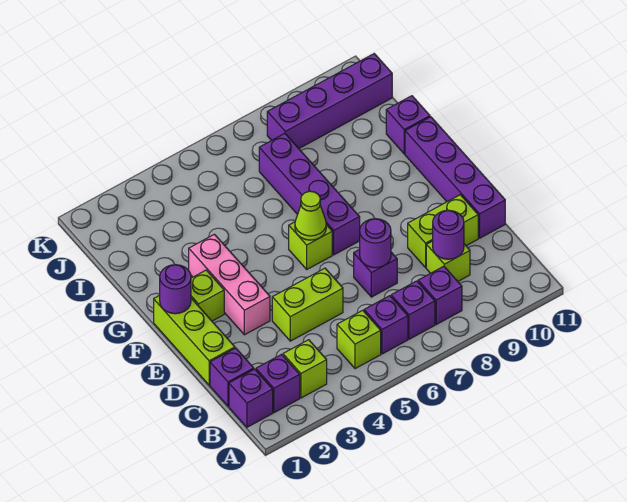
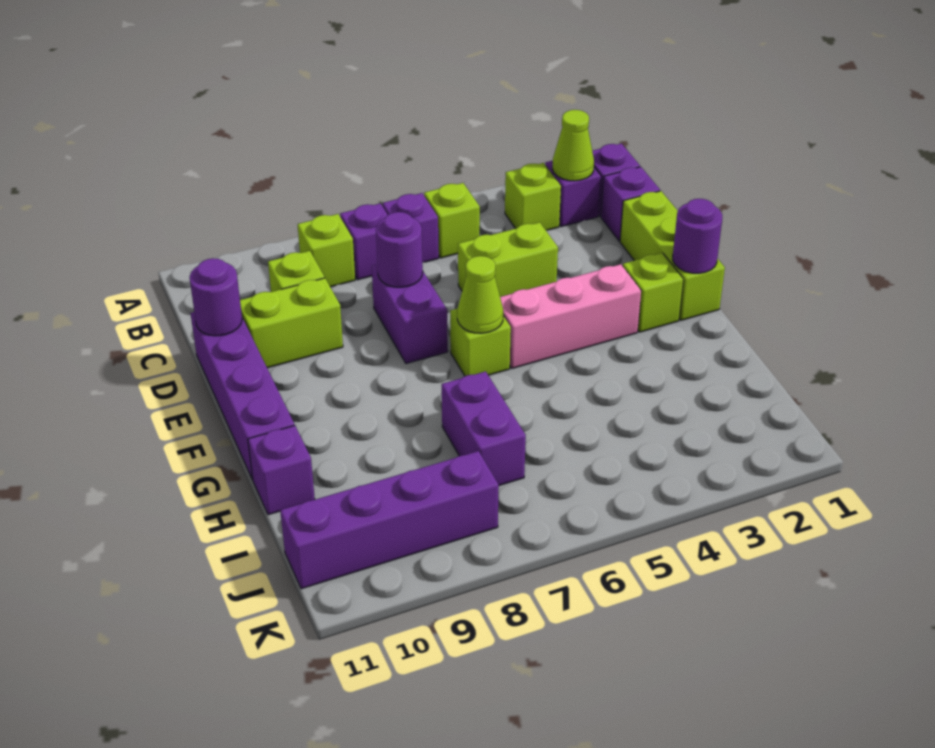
none -> lime 1x1 cone [552,110,594,181]
purple 1x1 brick [418,266,462,324] -> lime 1x1 brick [298,214,355,287]
purple 1x1 round brick [433,210,464,259] -> purple 1x1 round brick moved to [189,258,242,336]
purple 1x1 brick [354,249,397,297] -> purple 1x2 brick [372,264,448,364]
pink 1x3 brick [189,234,270,335] -> pink 1x3 brick turned to [500,264,641,368]
purple 1x4 brick [259,134,360,255] -> purple 1x2 brick [442,371,526,485]

